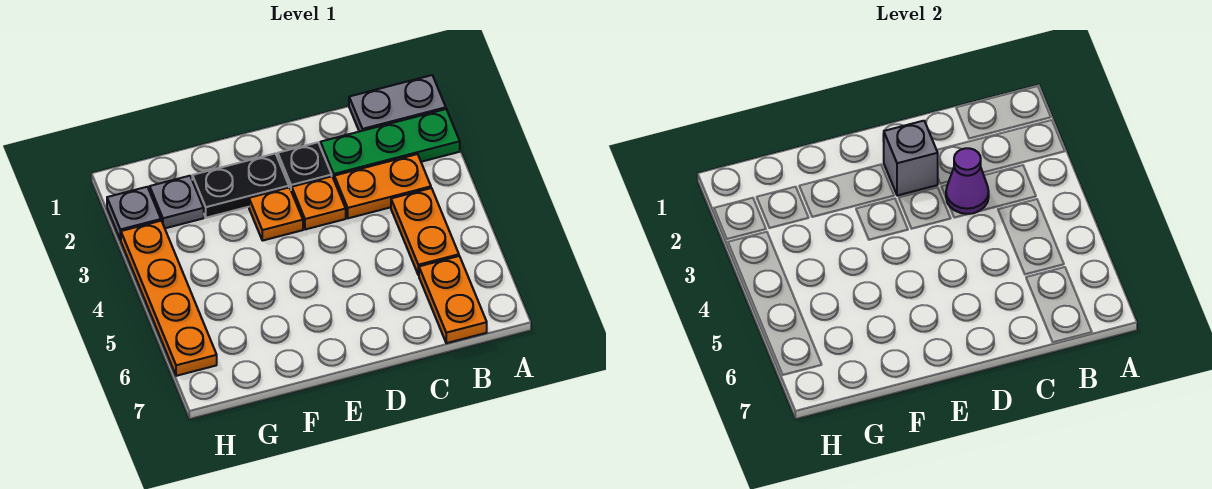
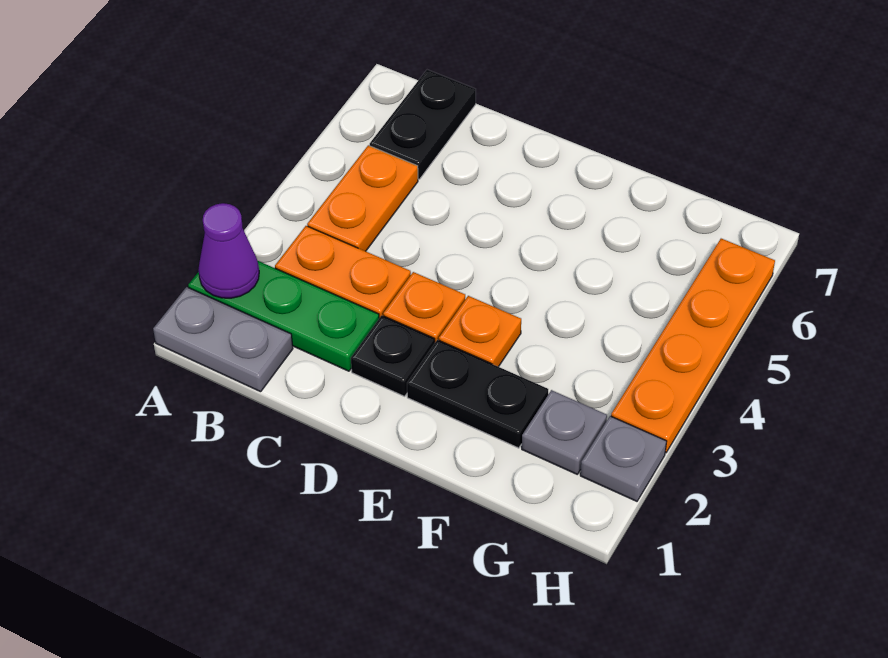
orange 1x2 plate [419,256,487,343] -> black 1x2 plate [370,70,476,179]
purple 1x1 cone [946,148,989,214] -> purple 1x1 cone moved to [198,203,259,298]
grey 1x1 brick [883,121,938,196] -> none

